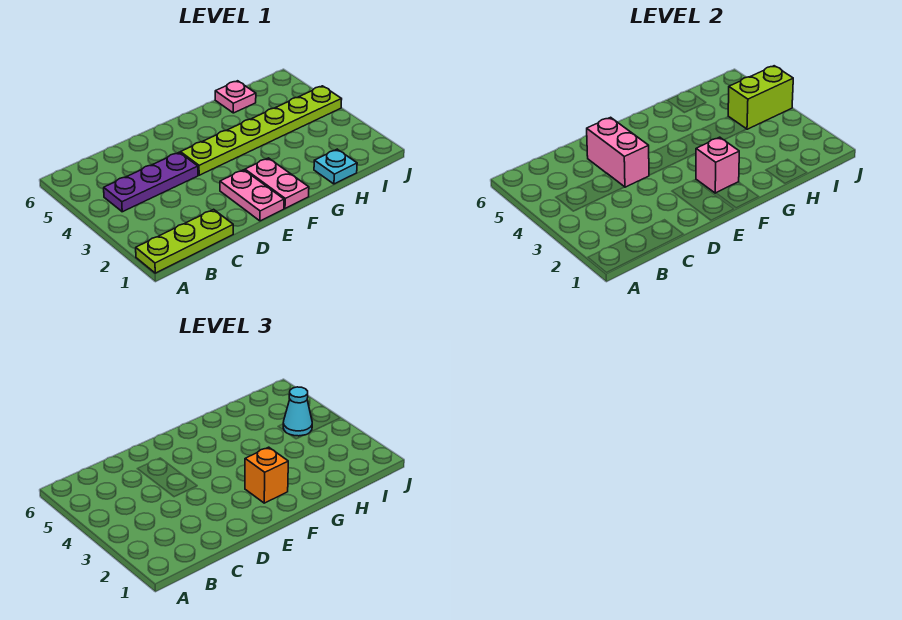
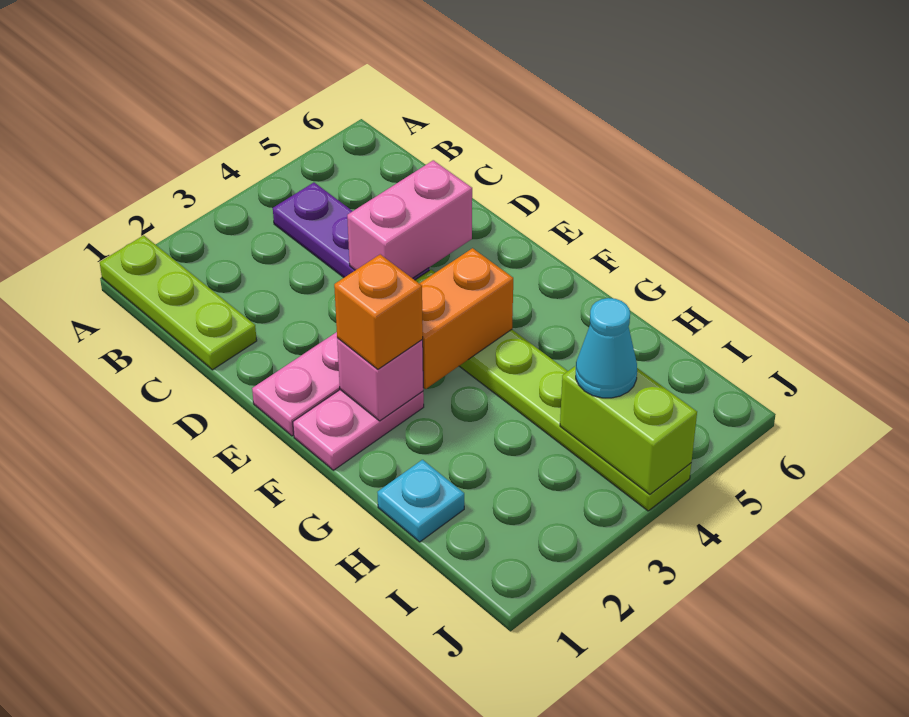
none -> orange 1x2 brick [419,248,513,389]
pink 1x1 plate [215,81,256,113] -> none

